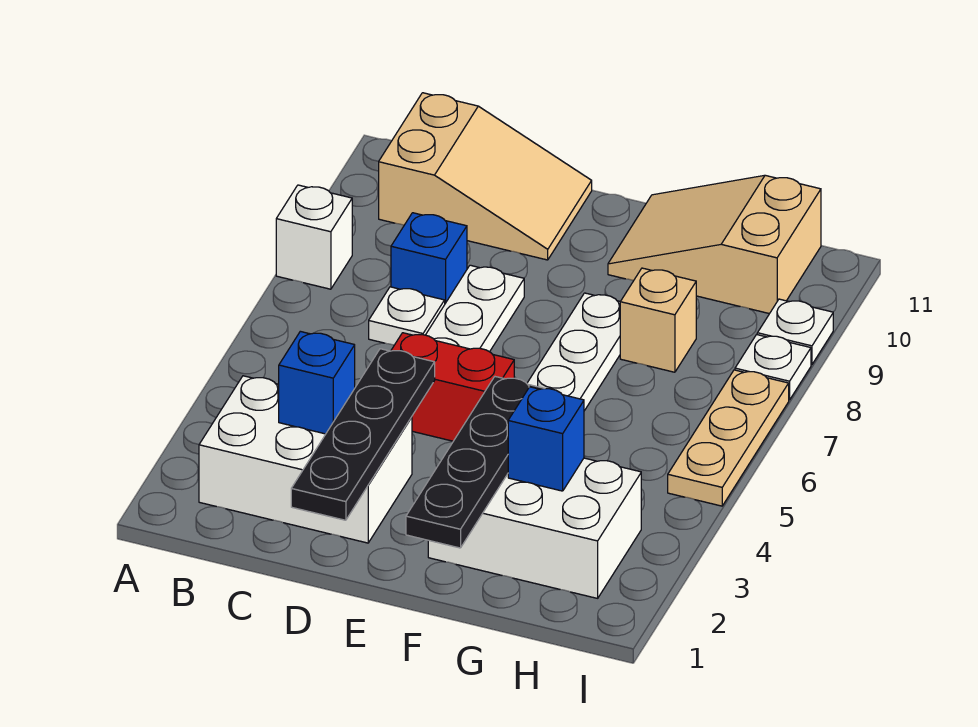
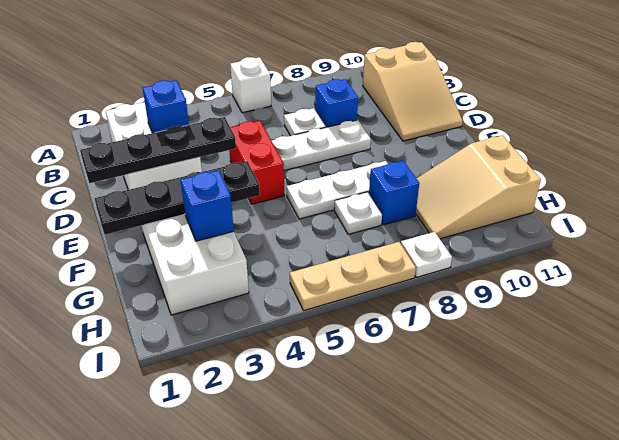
white 1x1 brick [276,185,352,289] -> white 1x1 brick moved to [230,57,271,113]
tan 2x3 slope [608,175,821,314] -> tan 2x3 slope turned to [416,135,541,239]
tan 1x1 brick [620,268,696,372] -> blue 1x1 brick [369,161,419,225]
white 1x1 plate [757,299,833,365] -> white 1x1 plate moved to [334,192,382,234]

